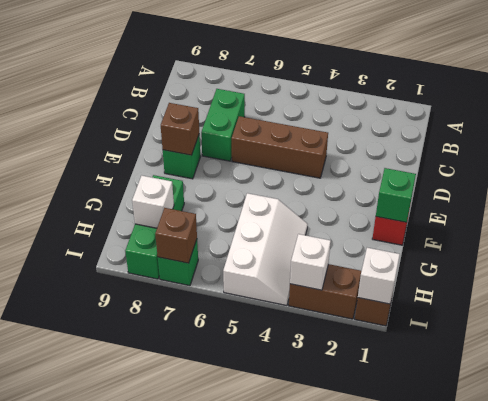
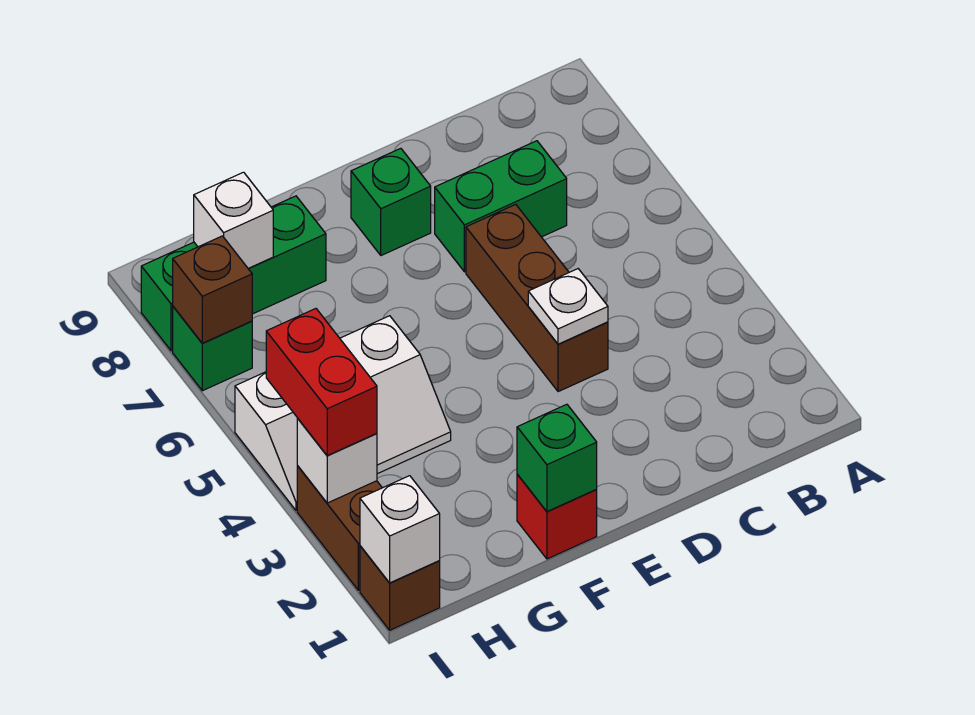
none -> white 1x1 plate [528,269,608,344]
brown 1x1 brick [161,103,199,155] -> none
none -> red 1x2 brick [266,309,377,456]

